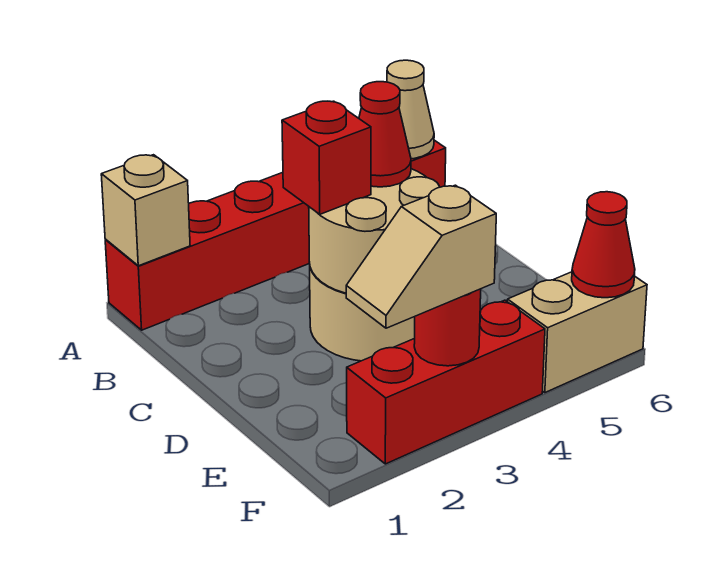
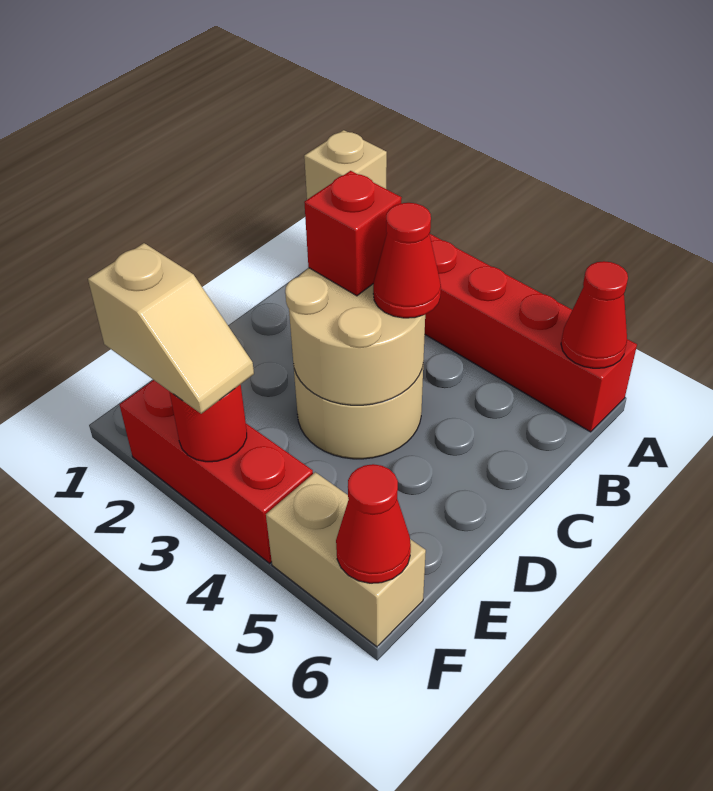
tan 1x1 cone [387,60,434,159] -> red 1x1 cone [561,261,628,368]
tan 1x2 slope [346,185,496,328] -> tan 1x2 slope turned to [88,243,254,414]

